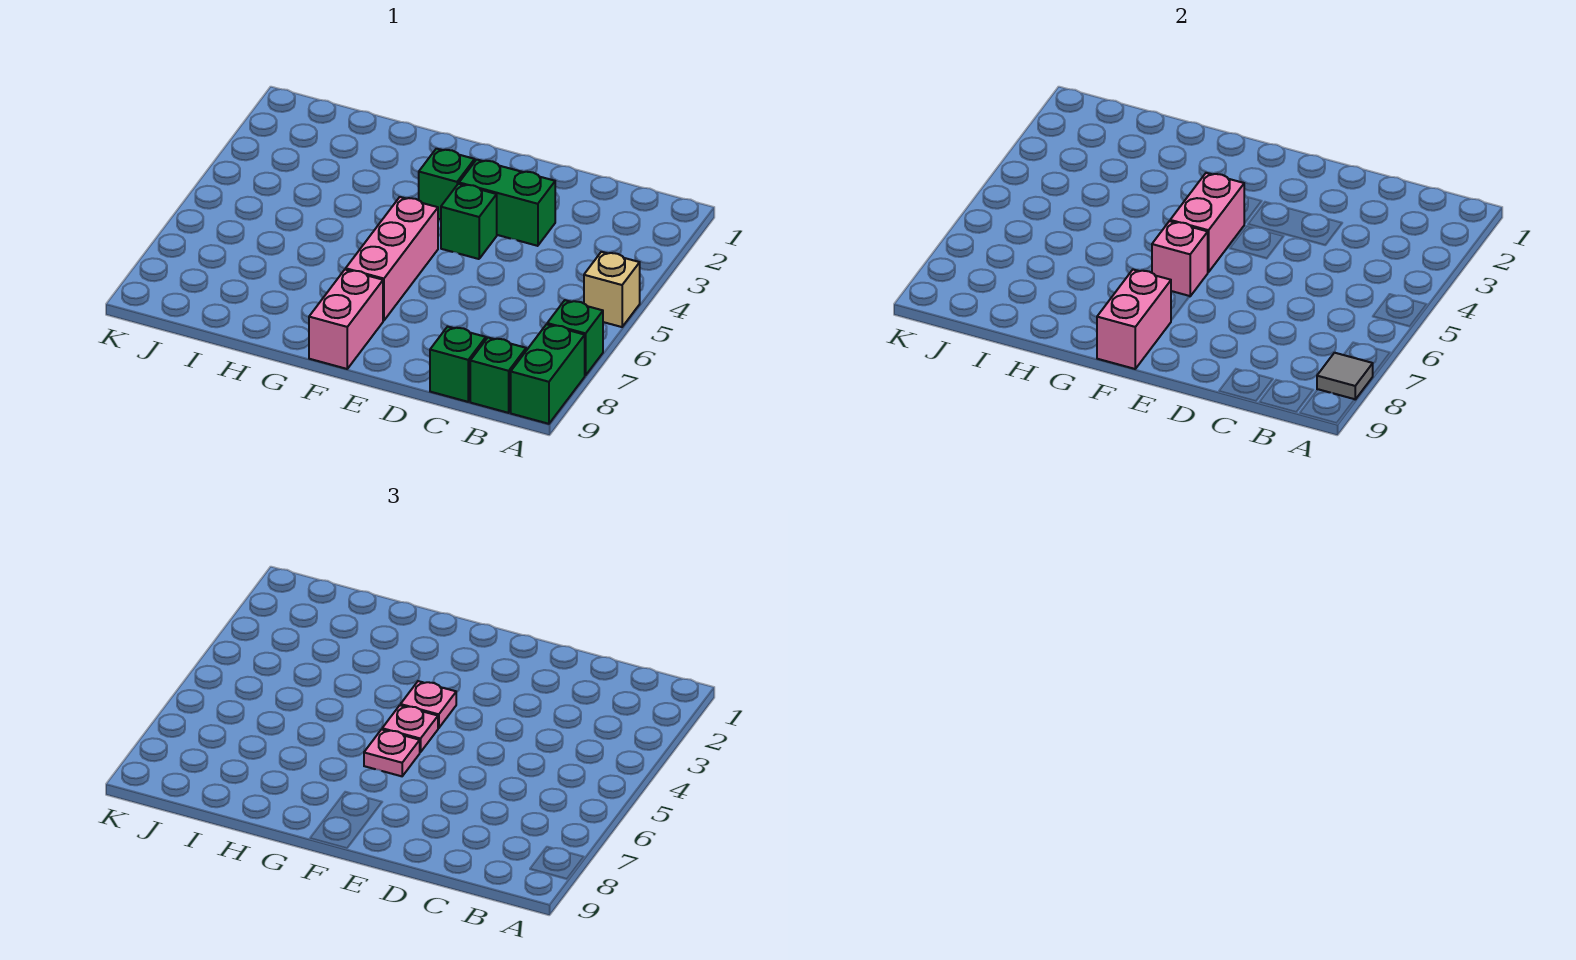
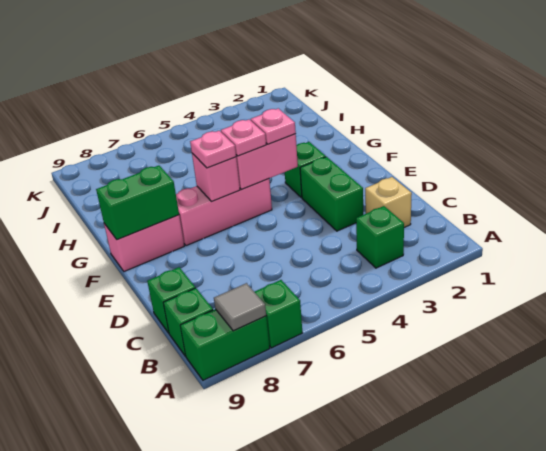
tan 1x1 brick [584,252,640,327] -> tan 1x1 brick moved to [365,177,412,227]
green 1x1 brick [441,184,497,259] -> green 1x1 brick moved to [356,206,404,268]
pink 1x2 brick [1097,270,1171,369] -> green 1x2 brick [96,166,179,240]

